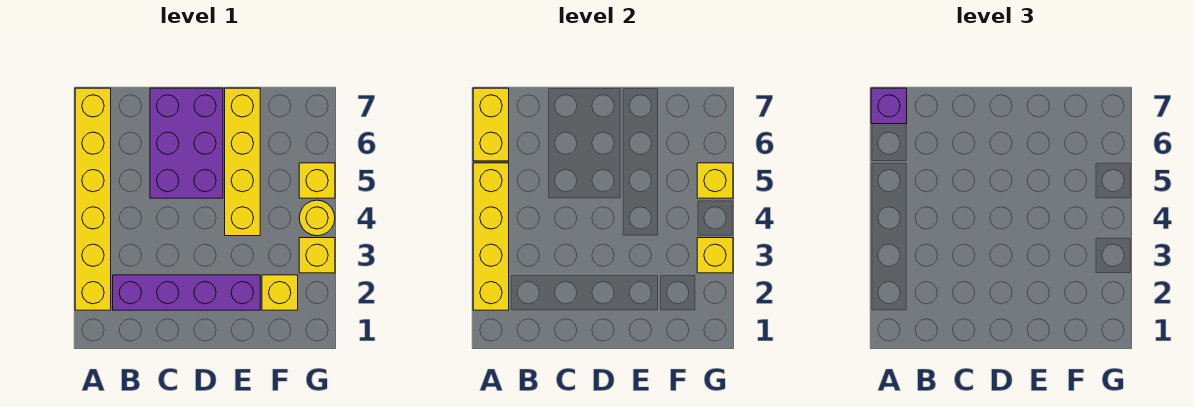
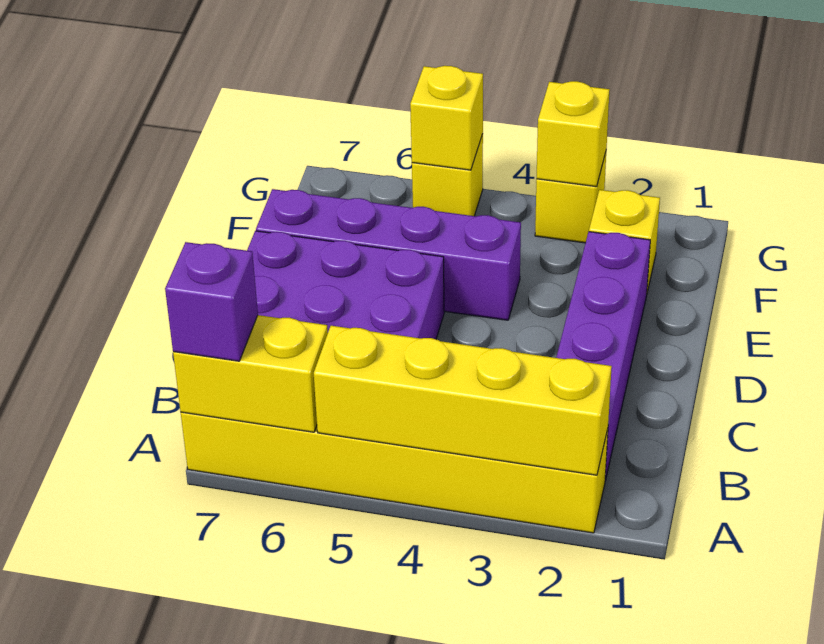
yellow 1x4 brick [225,88,260,236] -> purple 1x4 brick [256,189,521,320]
yellow 1x1 round brick [299,200,335,236] -> none

